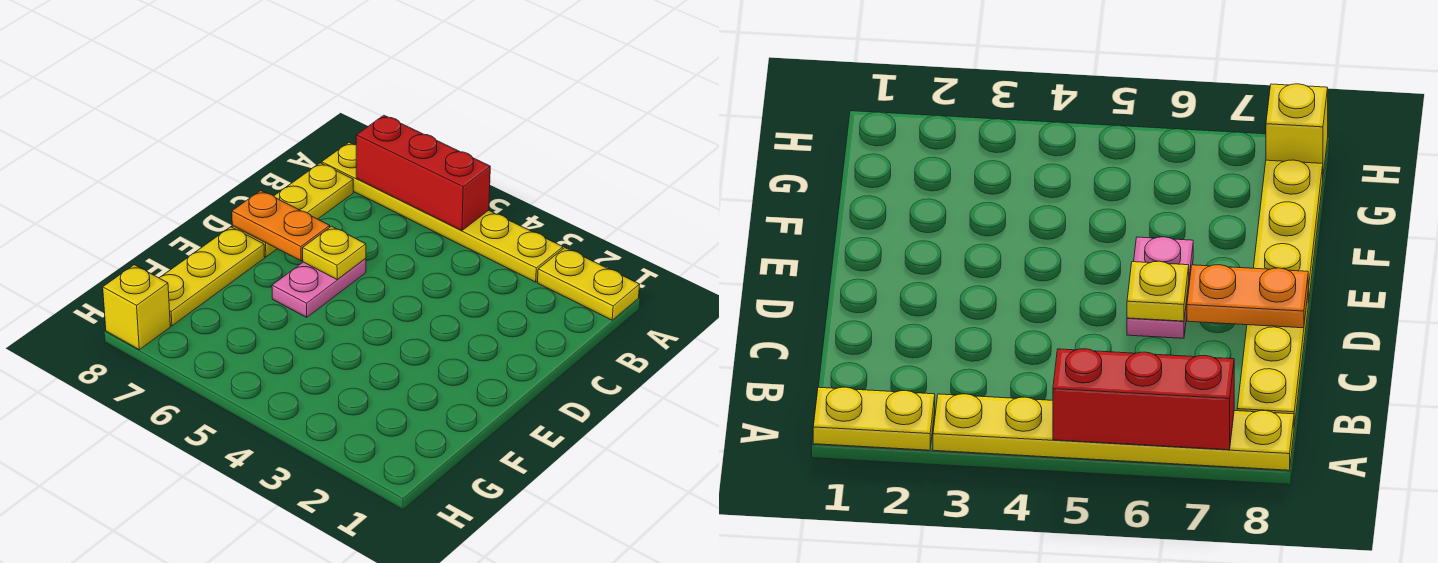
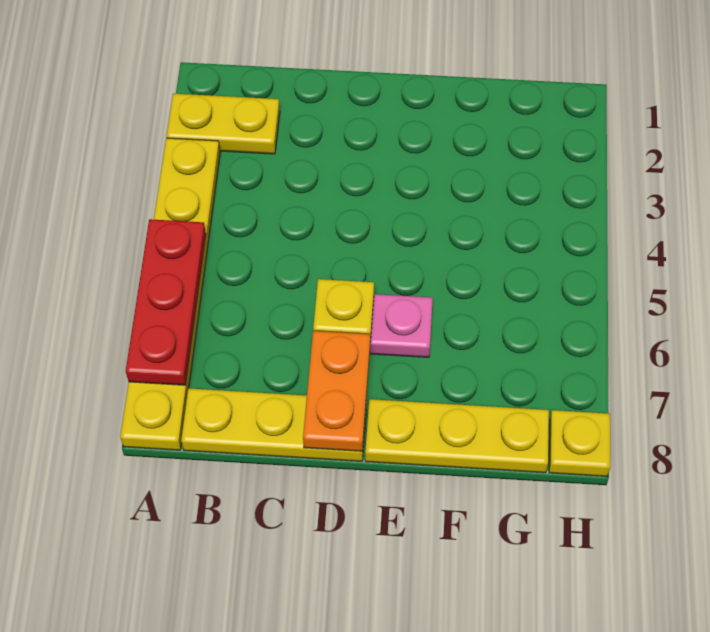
yellow 1x2 plate [538,248,640,320] -> yellow 1x2 plate turned to [166,94,280,154]
red 1x3 brick [356,115,490,231] -> red 1x3 plate [126,219,206,385]
yellow 1x1 brick [103,265,170,350] -> yellow 1x1 plate [549,410,610,476]

